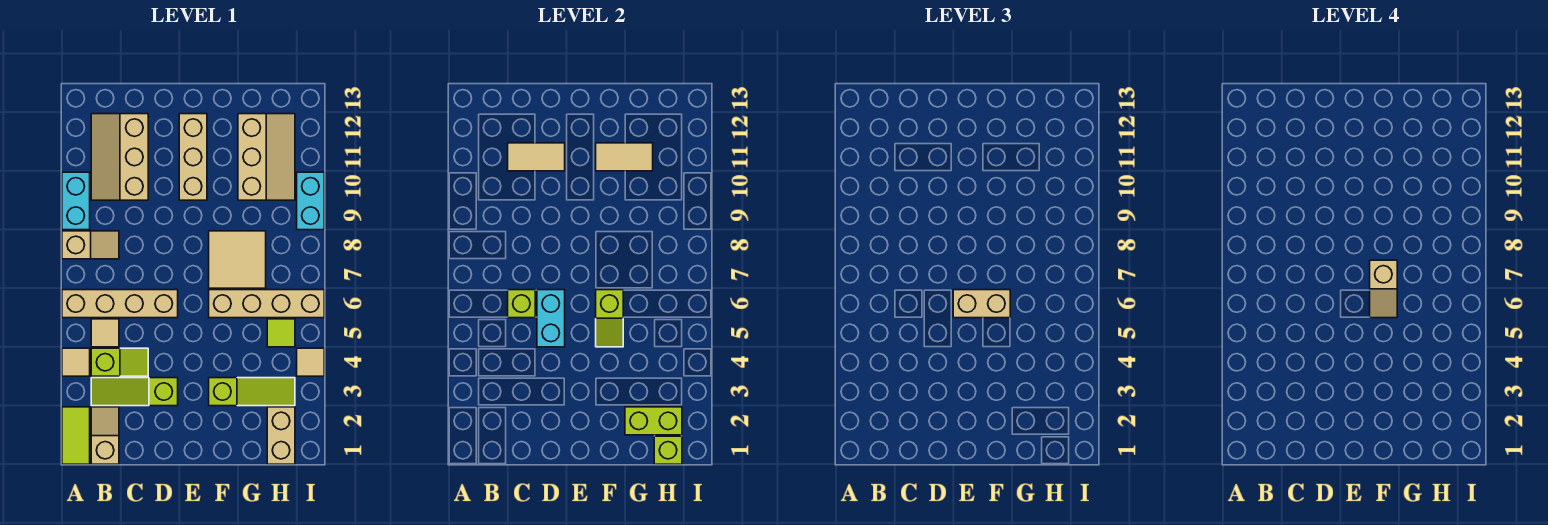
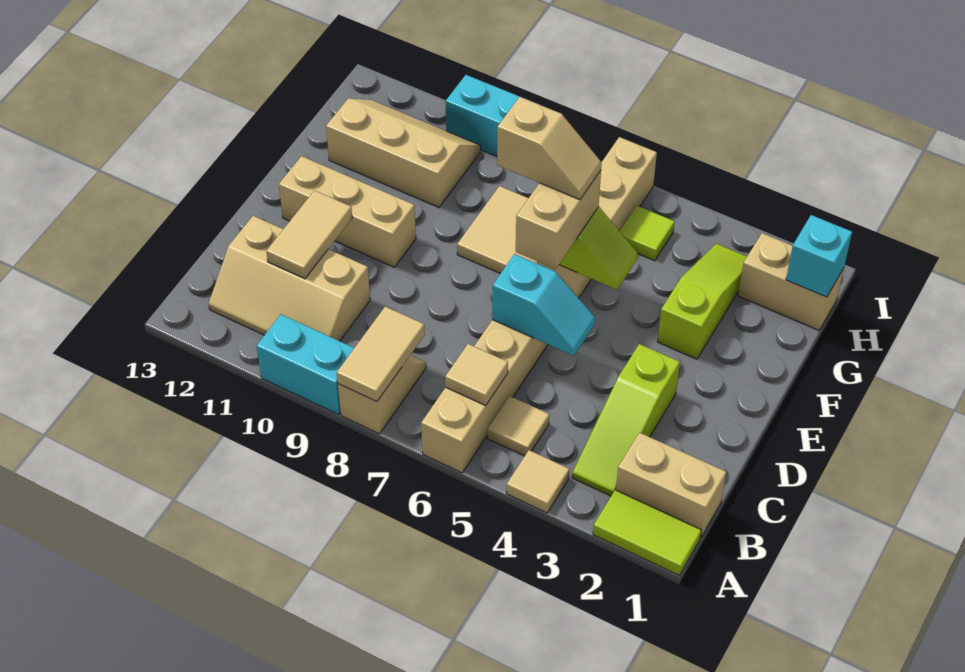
tan 1x2 slope [91,407,119,464] -> tan 1x2 brick [616,433,726,538]
lime 1x2 slope [91,348,148,376] -> none
lime 1x1 brick [508,290,535,318] -> none
cyan 1x2 brick [537,290,565,347] -> cyan 1x2 slope [492,254,595,356]
tan 1x2 tile [596,143,653,171] -> tan 1x2 tile moved to [337,307,425,402]
lime 1x2 brick [625,407,682,435] -> none
lime 1x1 brick [654,436,682,464] -> cyan 1x1 brick [786,215,852,297]
tan 1x1 tile [297,348,324,376] -> tan 1x1 tile moved to [445,344,508,405]

